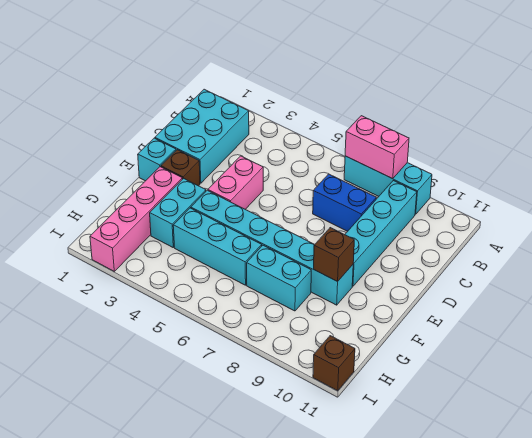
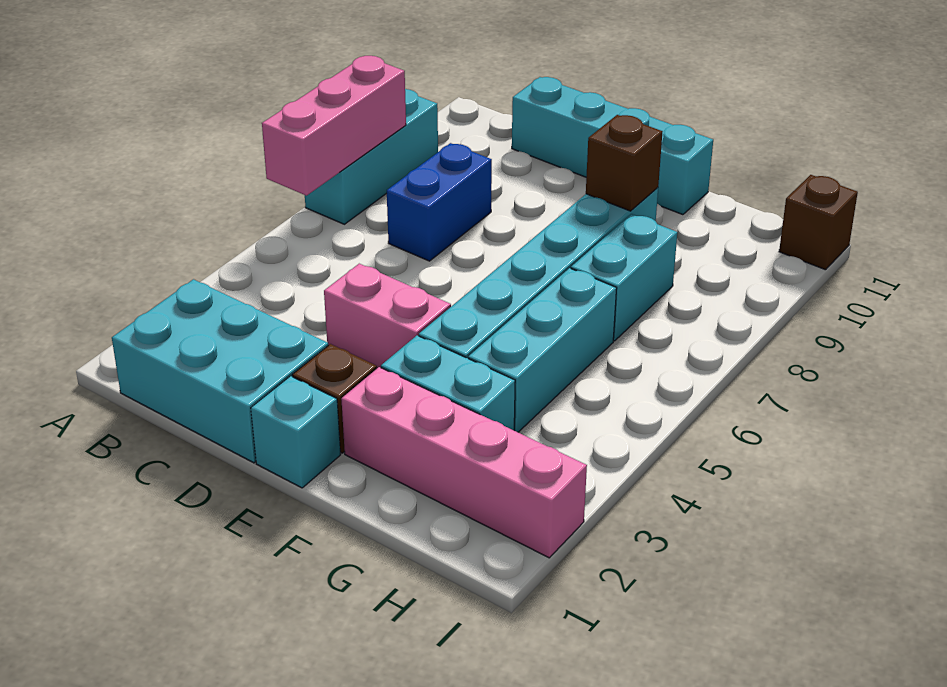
pink 1x2 brick [345,116,409,179] -> pink 1x3 brick [262,56,406,196]
cyan 1x4 brick [345,181,417,286] -> cyan 1x4 brick moved to [512,77,713,215]

